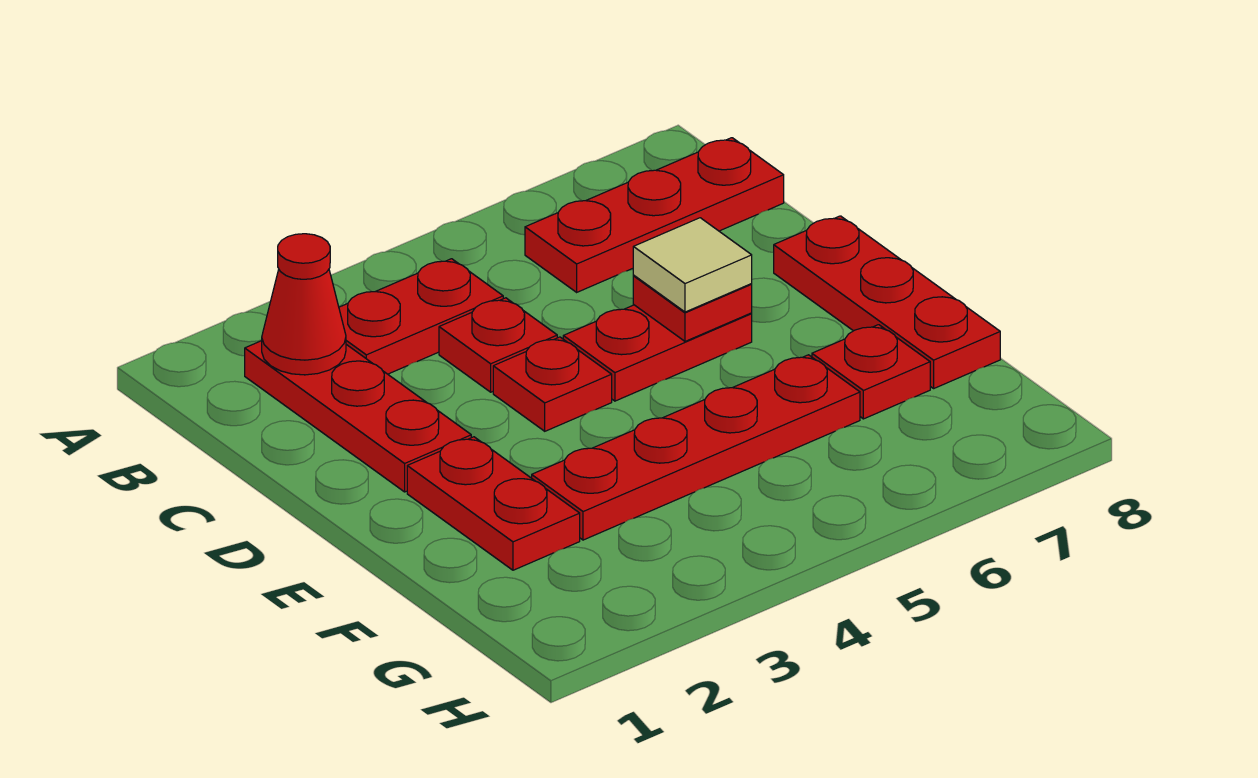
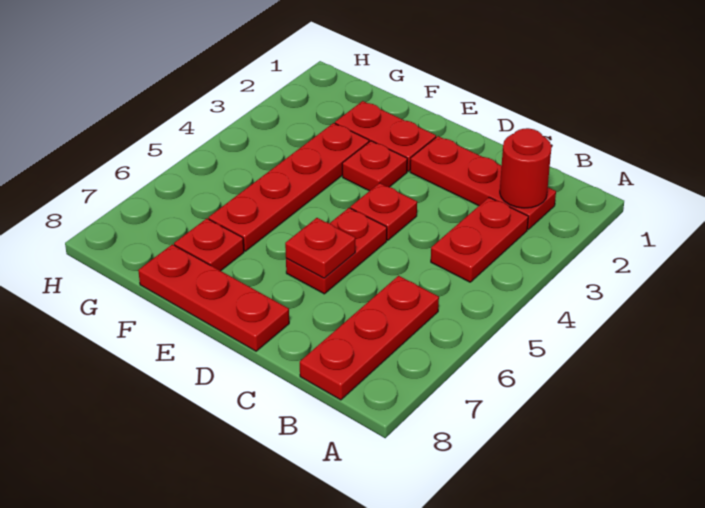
red 1x1 cone [262,234,346,375] -> red 1x1 round brick [500,128,551,208]
red 1x1 plate [439,298,557,392] -> red 1x1 plate moved to [342,141,407,191]
tan 1x1 tile [633,218,752,312] -> none

